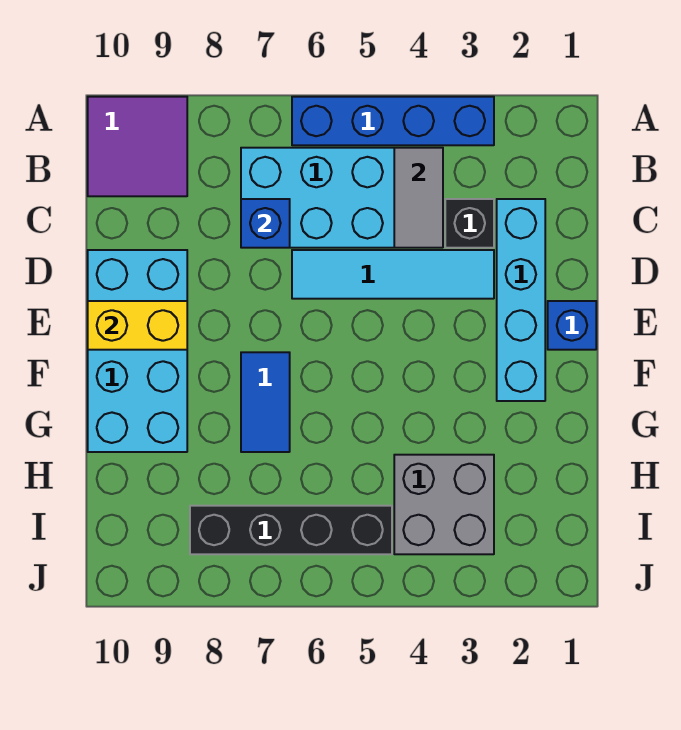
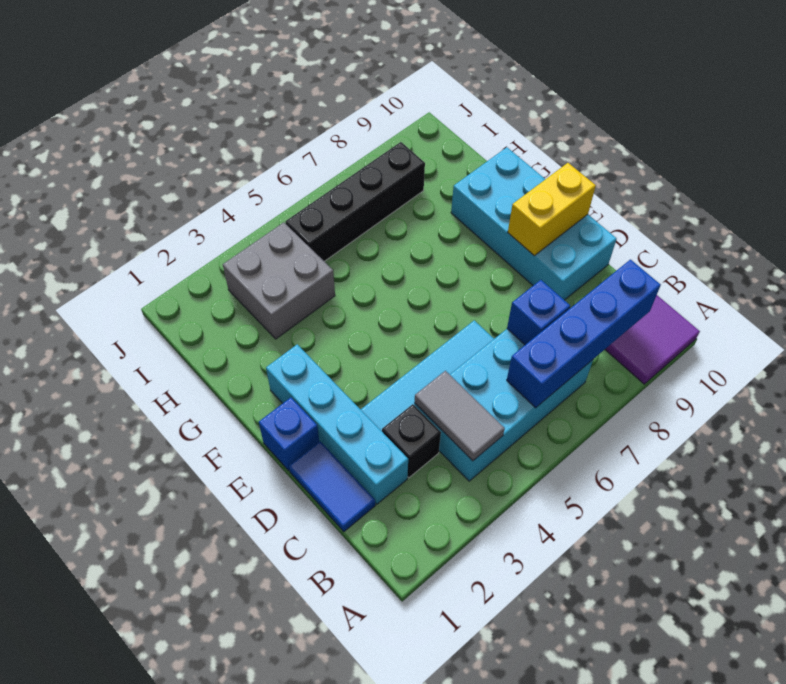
blue 1x4 brick [292,97,494,145] -> blue 1x4 brick moved to [507,260,661,408]
blue 1x2 tile [241,352,290,452] -> blue 1x2 tile moved to [289,441,375,532]

